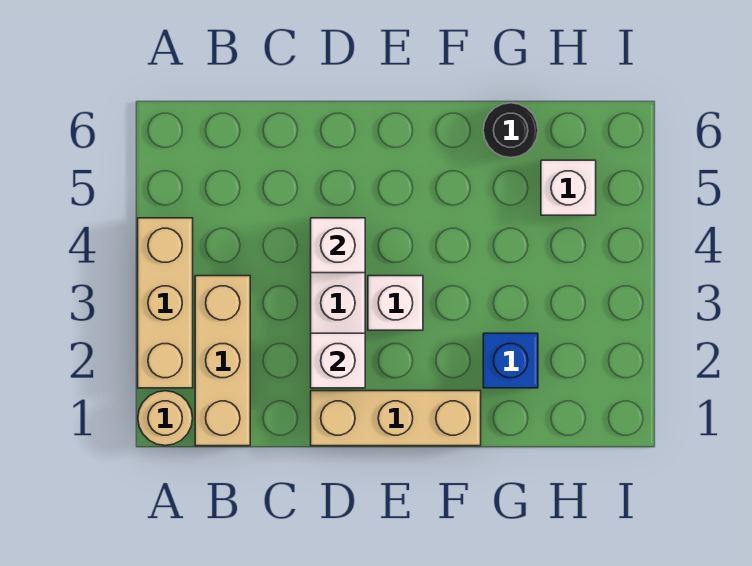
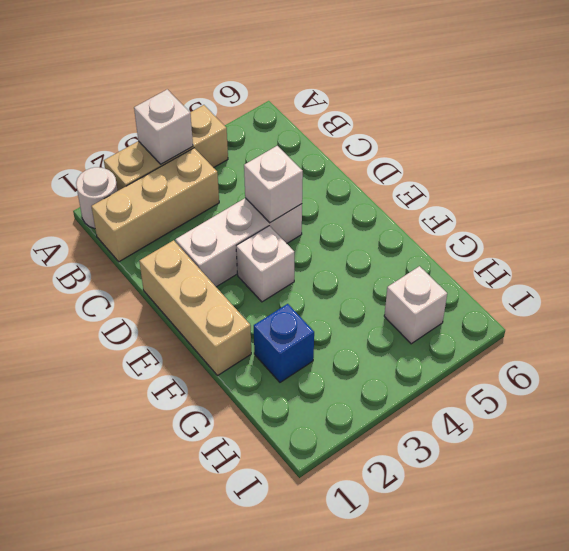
tan 1x1 round brick [138,391,193,446] -> white 1x1 round brick [76,167,118,229]
white 1x1 brick [311,333,365,388] -> white 1x1 brick moved to [134,89,193,164]
black 1x1 round brick [483,103,538,158] -> none

